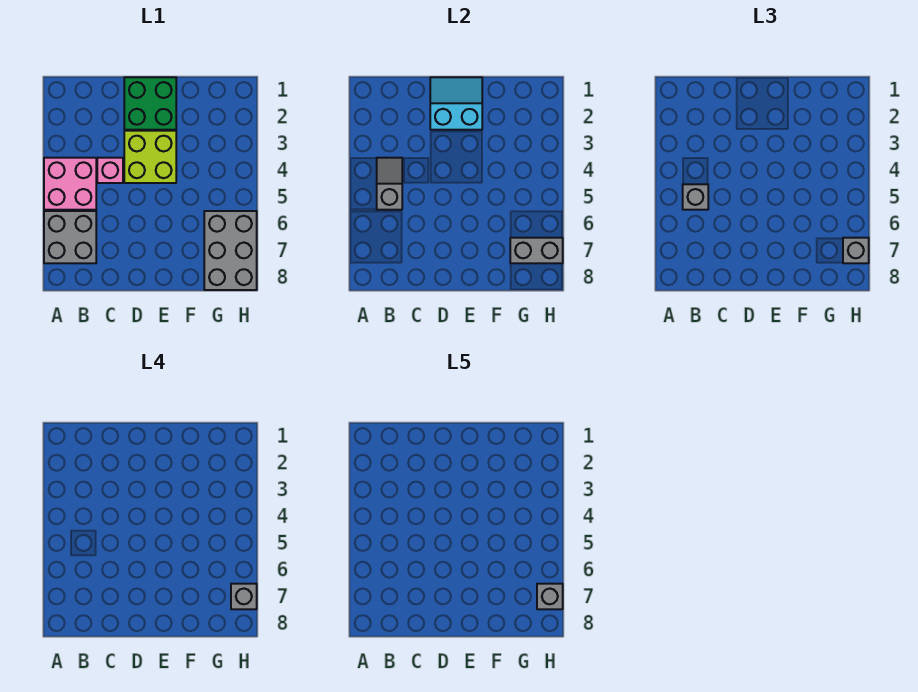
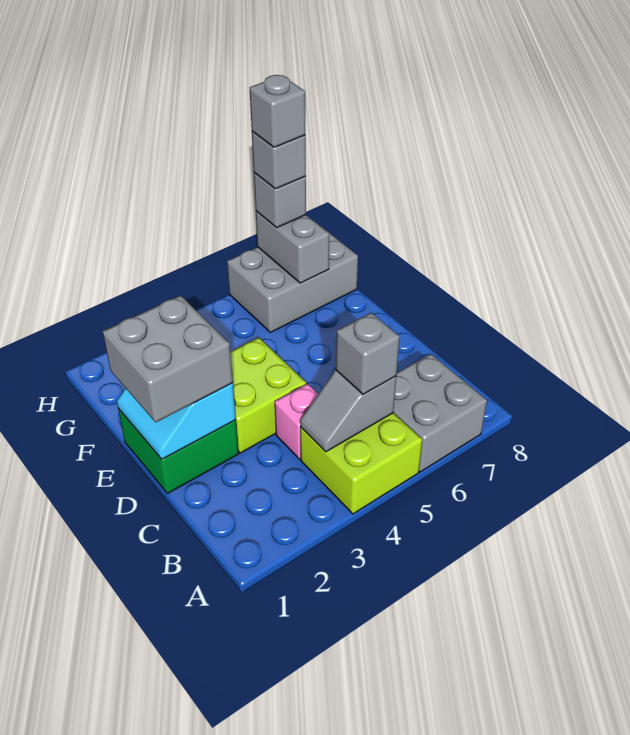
pink 2x2 brick [44,158,96,210] -> lime 2x2 brick [300,413,422,514]
none -> grey 2x2 brick [103,295,233,422]

